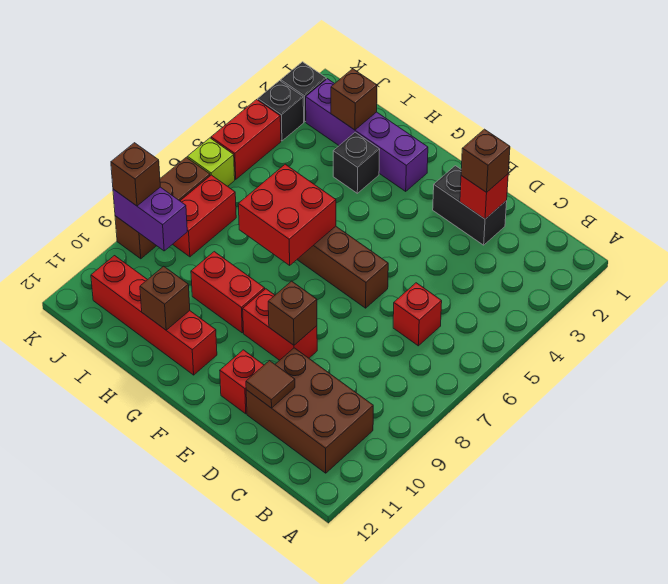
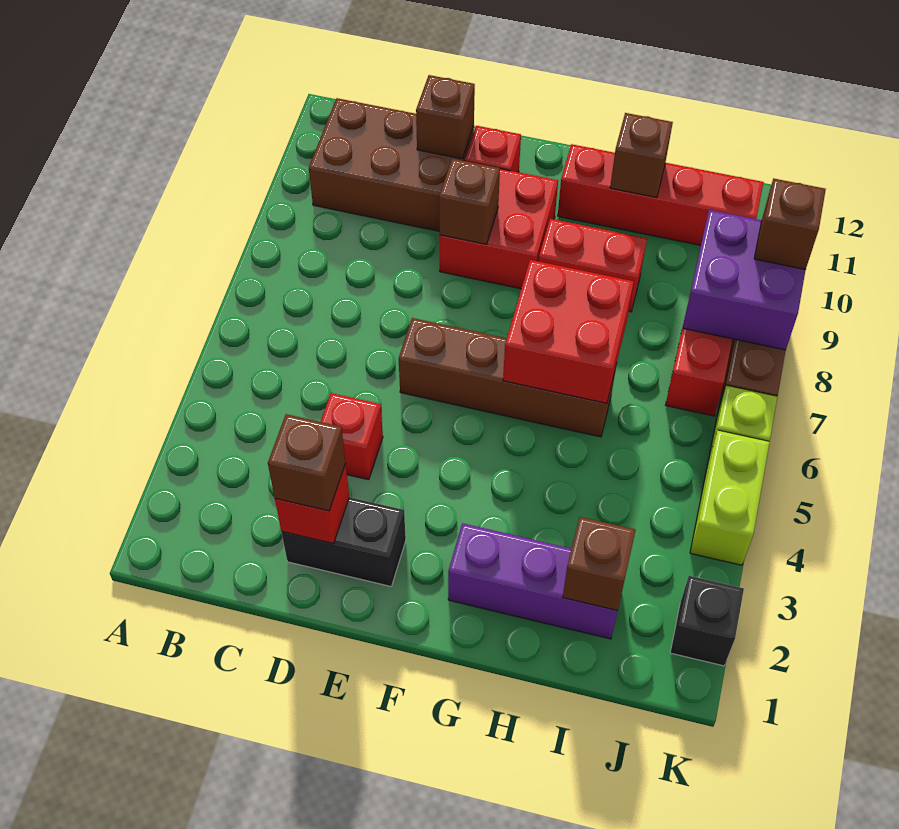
red 1x1 brick [393,283,442,346] -> red 1x1 brick moved to [321,393,383,480]
brown 1x1 tile [246,361,295,408] -> brown 1x1 brick [416,75,475,159]
red 1x2 brick [243,289,317,360] -> red 2x2 brick [440,169,558,289]
purple 1x4 brick [306,79,428,191] -> purple 1x3 brick [448,523,617,639]
black 1x1 brick [333,132,380,193] -> none
purple 1x2 brick [113,187,187,251] -> purple 2x2 brick [683,210,805,350]
black 1x1 brick [258,81,304,141] -> none
red 1x2 brick [211,100,281,179] -> lime 1x2 brick [690,430,770,565]

